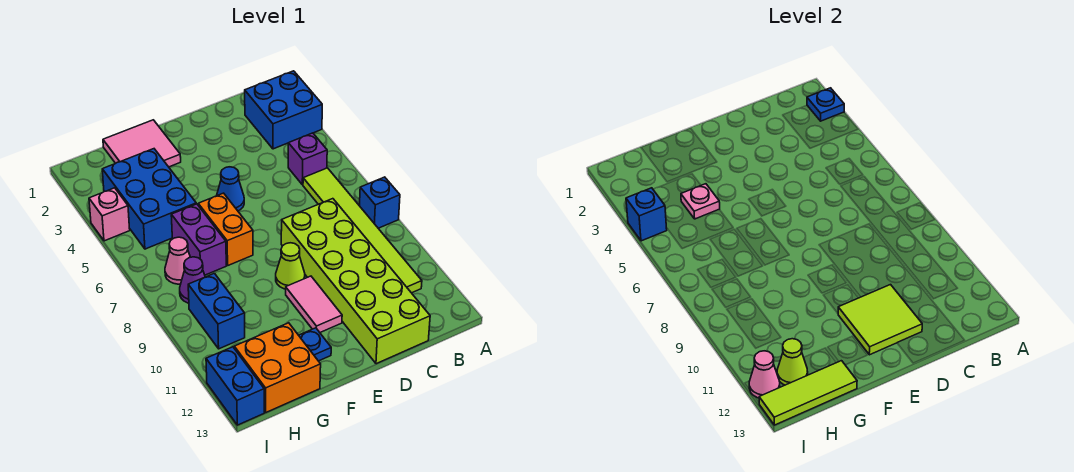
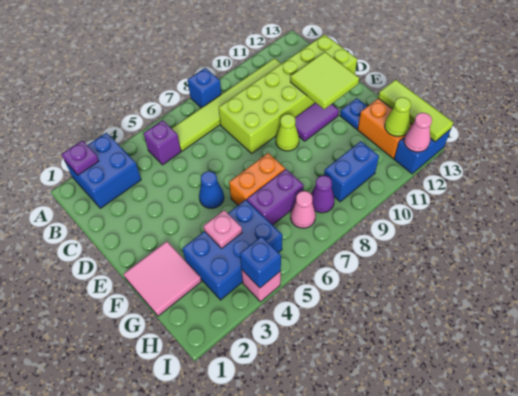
blue 1x1 plate [807,88,844,121] -> purple 1x1 plate [62,141,99,175]
pink 1x2 tile [286,276,342,332] -> purple 1x2 tile [295,103,339,141]

